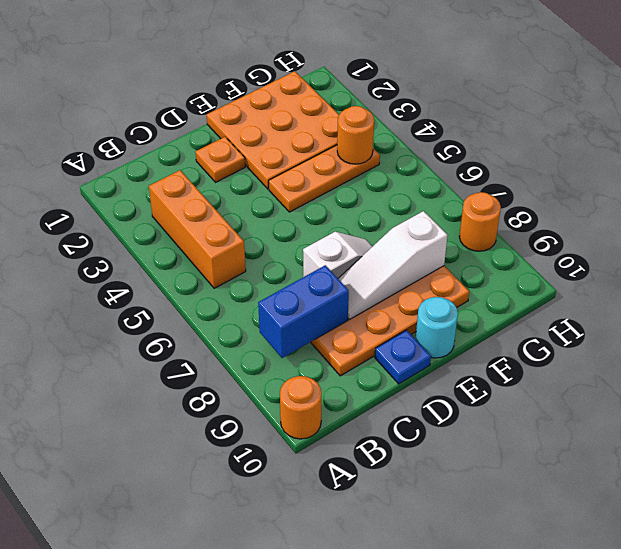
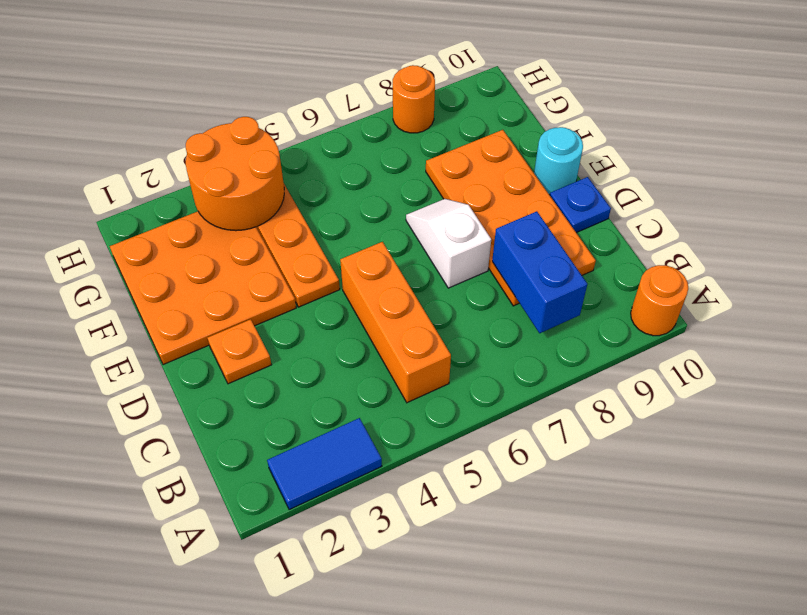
none -> blue 1x2 tile [267,418,382,510]
orange 1x3 brick [149,170,246,288] -> orange 1x3 brick turned to [340,242,451,403]
white 1x3 slope [338,211,448,320] -> none
orange 1x1 round brick [337,106,374,164] -> orange 2x2 round brick [186,117,284,231]

